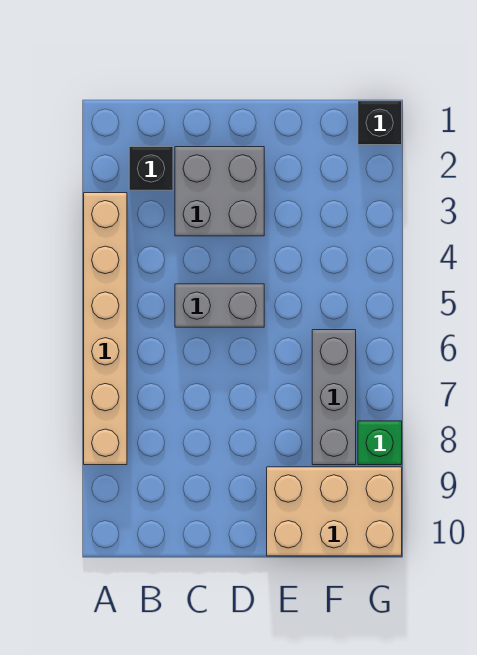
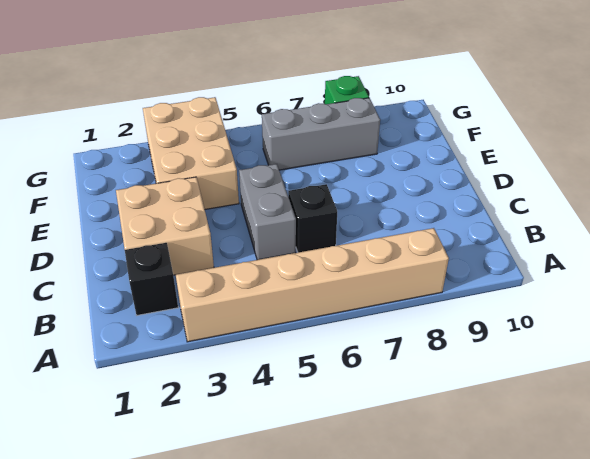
grey 2x2 brick [175,147,264,236] -> tan 2x2 brick [116,177,214,275]
tan 2x3 brick [267,467,402,556] -> tan 2x3 brick moved to [143,97,239,209]
black 1x1 brick [358,101,402,145] -> black 1x1 brick moved to [288,184,337,252]

